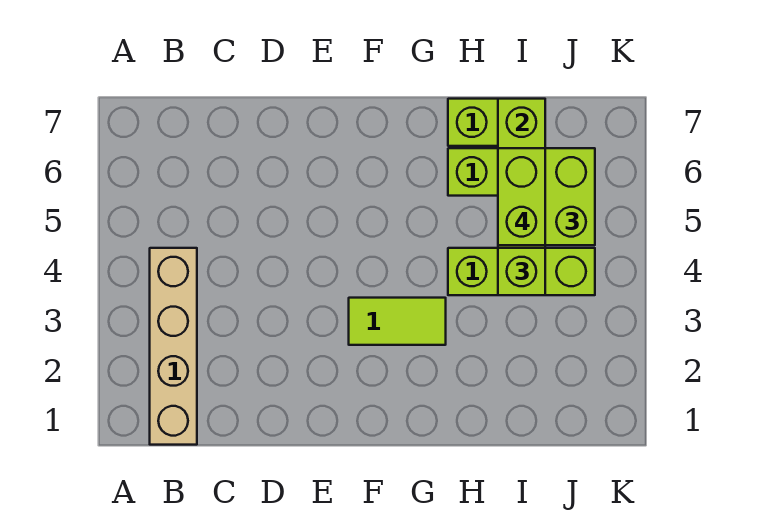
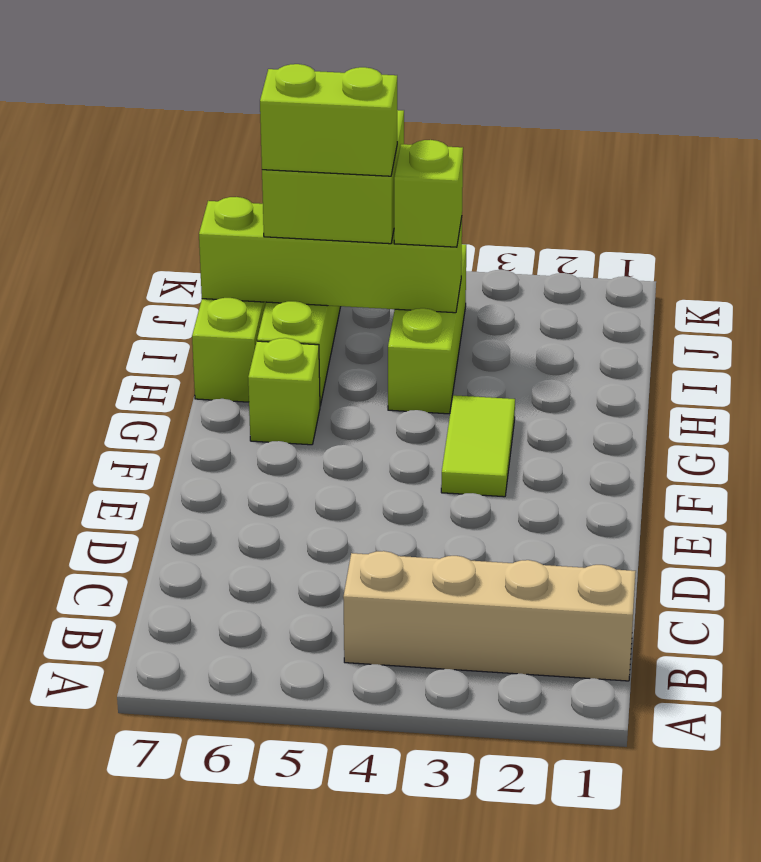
none -> lime 1x1 brick [248,338,320,445]

